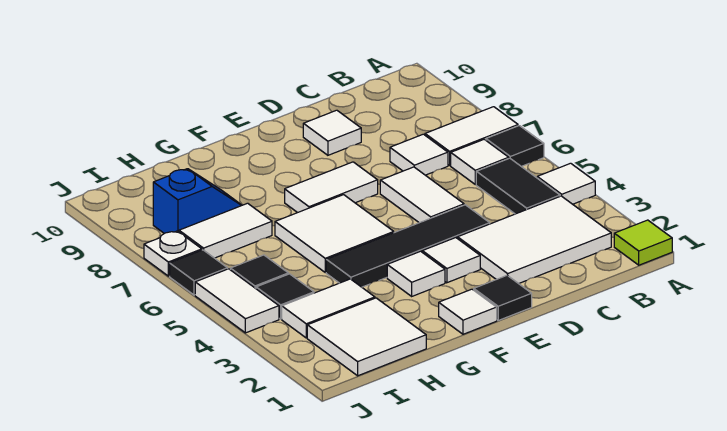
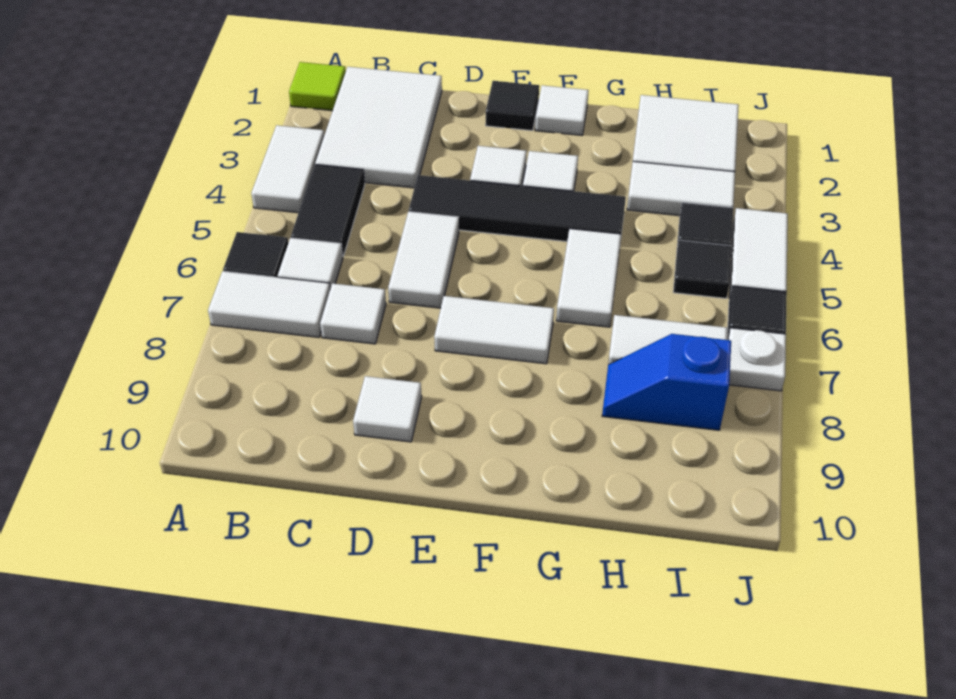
white 1x1 tile [537,163,595,204] -> white 1x2 tile [251,125,324,213]
white 2x3 tile [458,196,611,284] -> white 2x3 tile turned to [315,67,442,188]
white 2x2 tile [275,195,394,272] -> white 1x2 tile [556,229,621,327]

